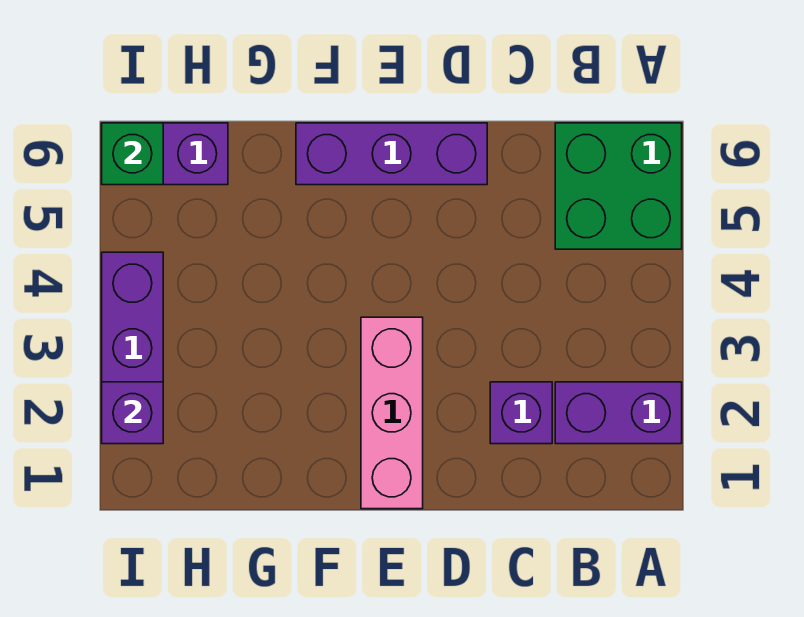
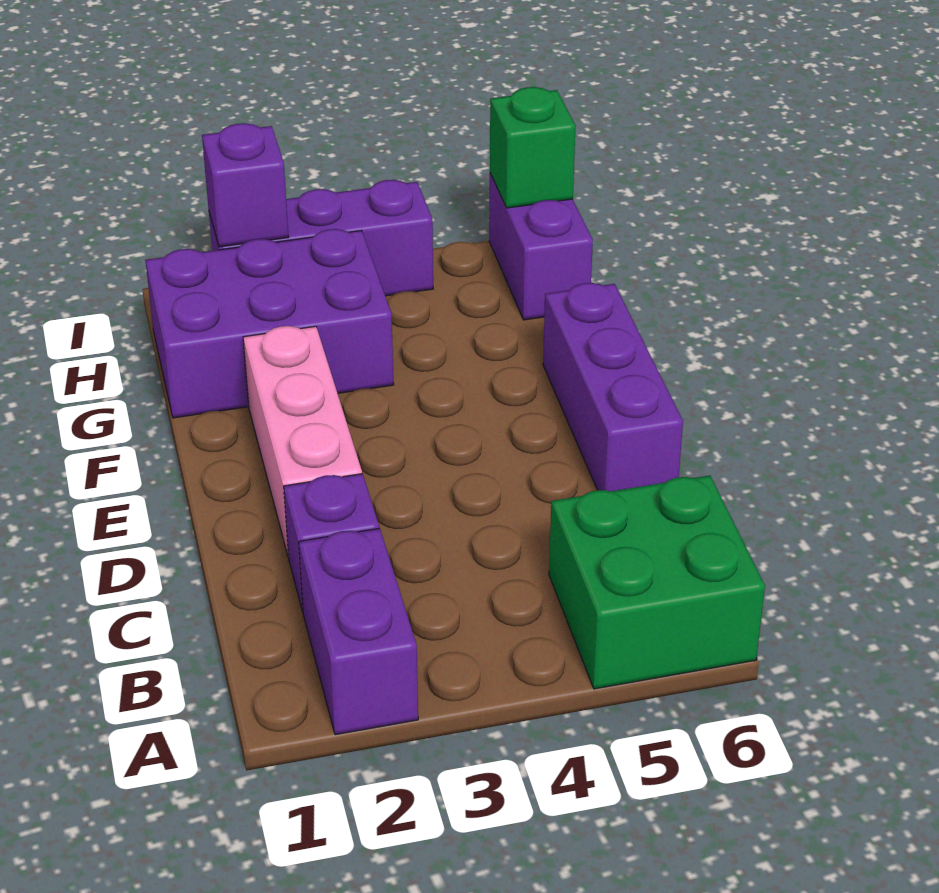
pink 1x3 brick [361,317,423,509] -> pink 1x3 brick turned to [243,326,362,557]
none -> purple 2x3 brick [145,229,394,418]

